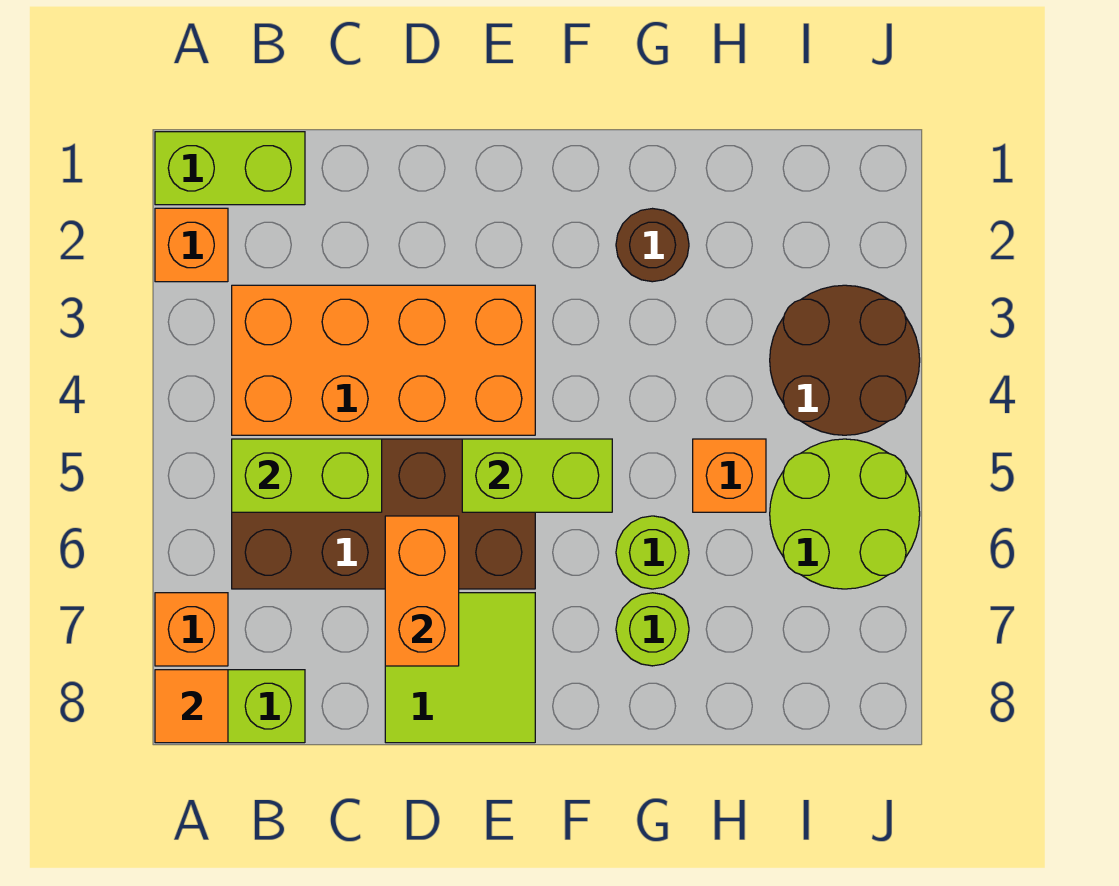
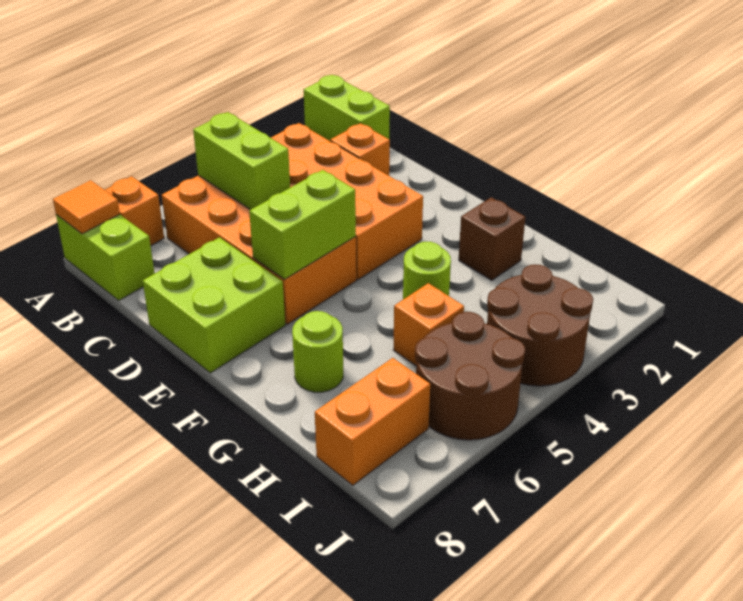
orange 1x1 brick [155,208,228,282] -> orange 1x1 brick moved to [330,123,390,176]
brown 2x4 brick [232,439,535,589] -> orange 2x4 brick [162,175,356,324]
orange 1x2 brick [385,516,459,666] -> orange 1x2 brick moved to [315,358,430,485]
lime 2x2 tile [385,593,535,743] -> lime 2x2 brick [143,237,285,373]
lime 1x2 brick [462,439,612,512] -> lime 1x2 brick turned to [249,170,356,279]
brown 1x1 round brick [616,209,689,282] -> brown 1x1 brick [459,197,525,280]
lime 1x1 round brick [616,516,689,589] -> lime 1x1 round brick moved to [403,242,451,299]
lime 2x2 round brick [770,439,920,589] -> brown 2x2 round brick [415,312,525,440]

